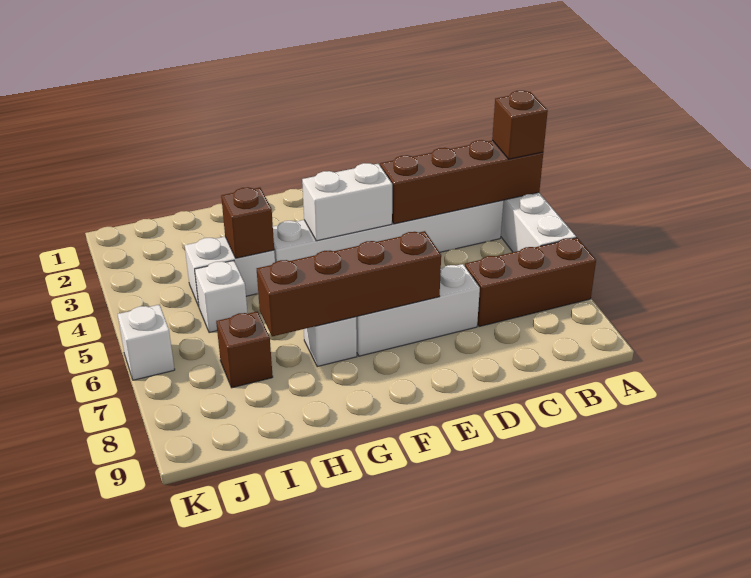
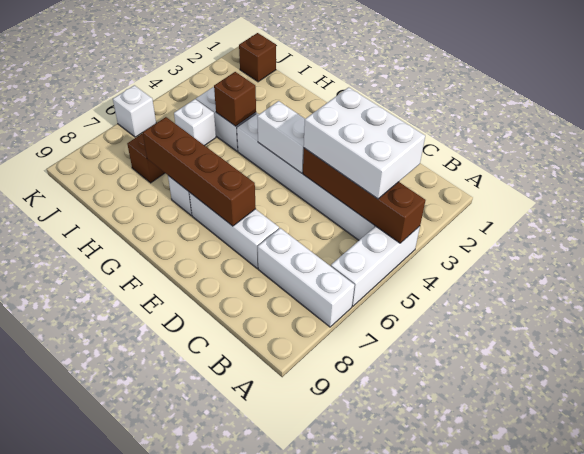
brown 1x1 brick [492,91,548,159] -> brown 1x1 brick moved to [239,33,276,82]
brown 1x3 brick [465,238,596,327] -> white 1x3 brick [258,228,355,327]
none -> white 2x3 brick [304,87,425,199]

